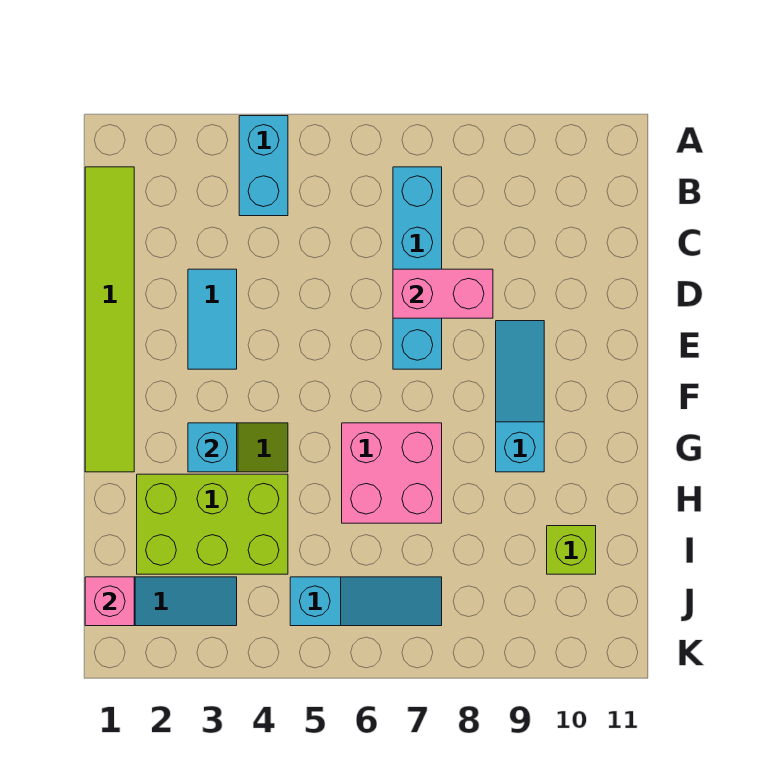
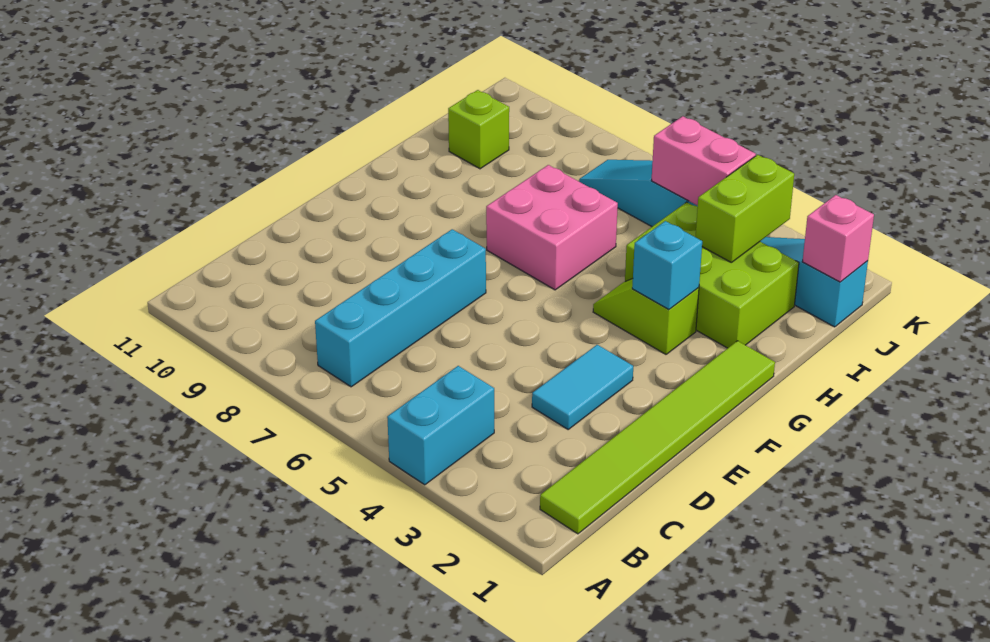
pink 1x2 brick [393,269,493,318] -> pink 1x2 brick moved to [651,116,756,206]
cyan 1x3 slope [496,321,544,472] -> none
none -> lime 1x2 brick [696,155,794,262]

